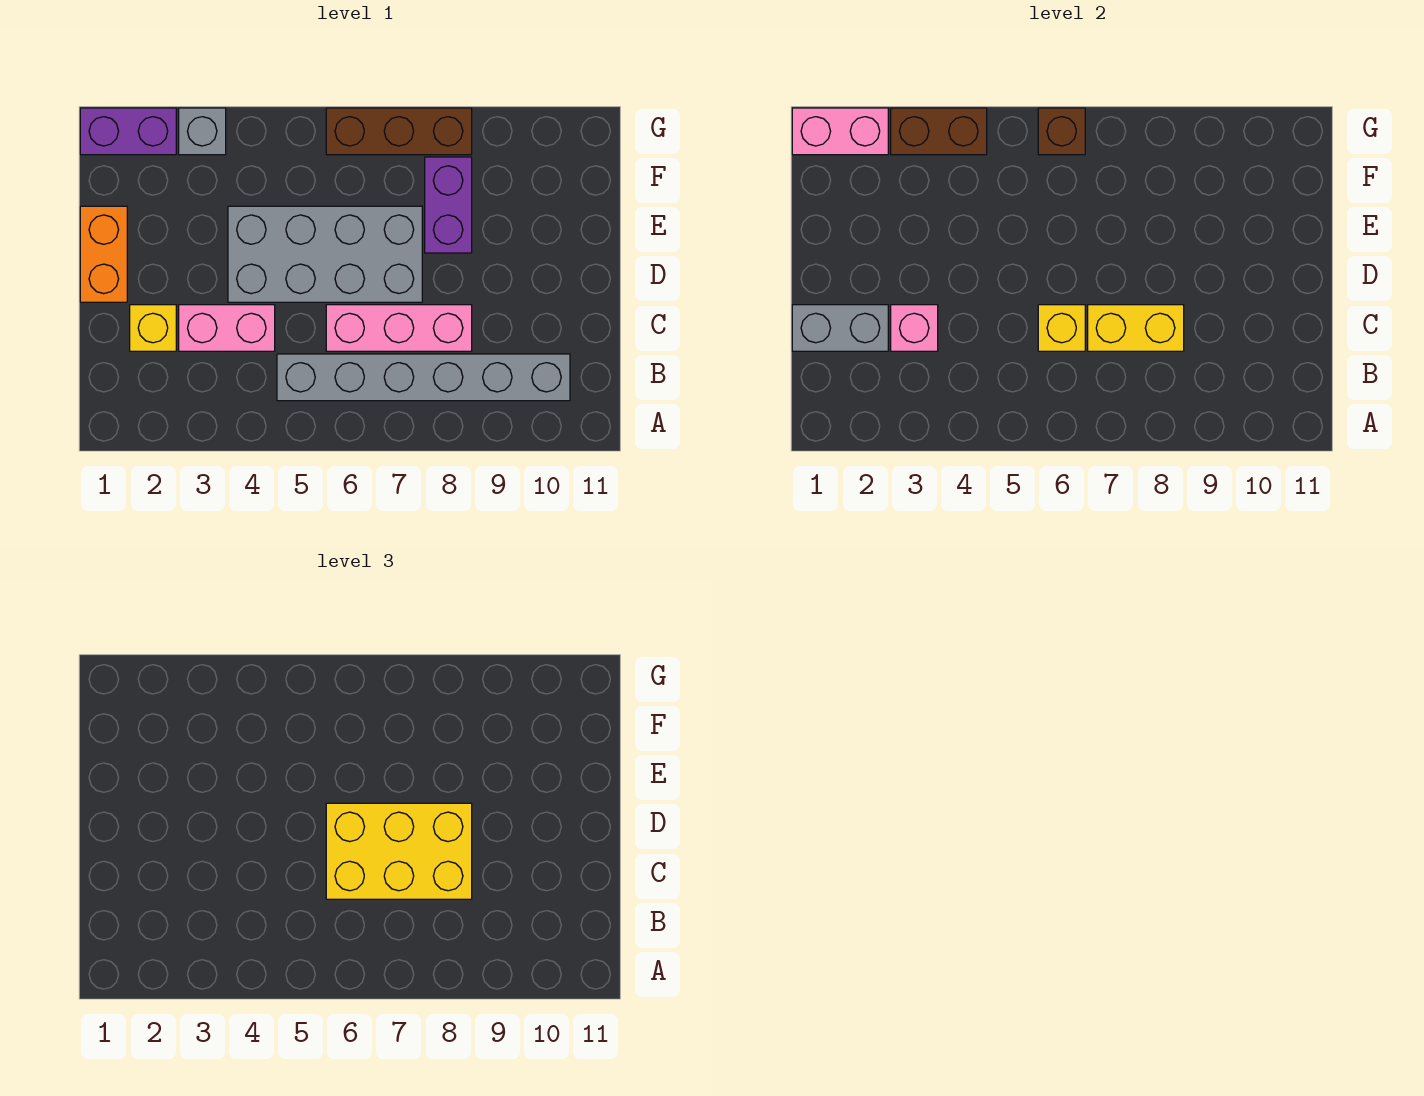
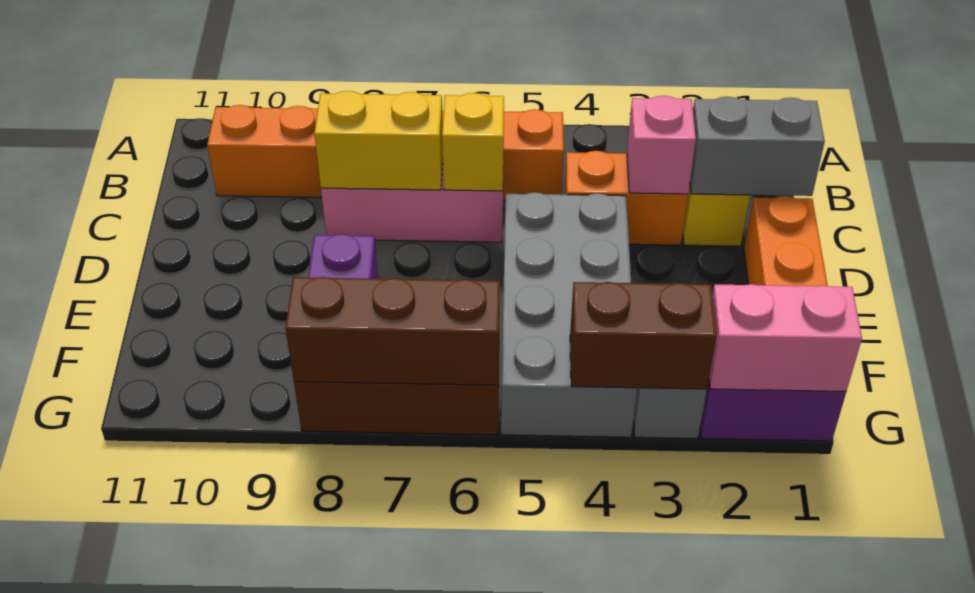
grey 1x6 brick [277,354,570,401] -> orange 1x6 brick [207,105,564,200]
pink 1x2 brick [179,305,275,351] -> orange 1x2 brick [564,151,688,245]
yellow 2x3 brick [326,803,472,899] -> none
grey 2x4 brick [228,206,422,302] -> grey 2x4 brick turned to [501,192,637,437]
brown 1x1 brick [1038,108,1085,155] -> brown 1x3 brick [285,277,500,385]

